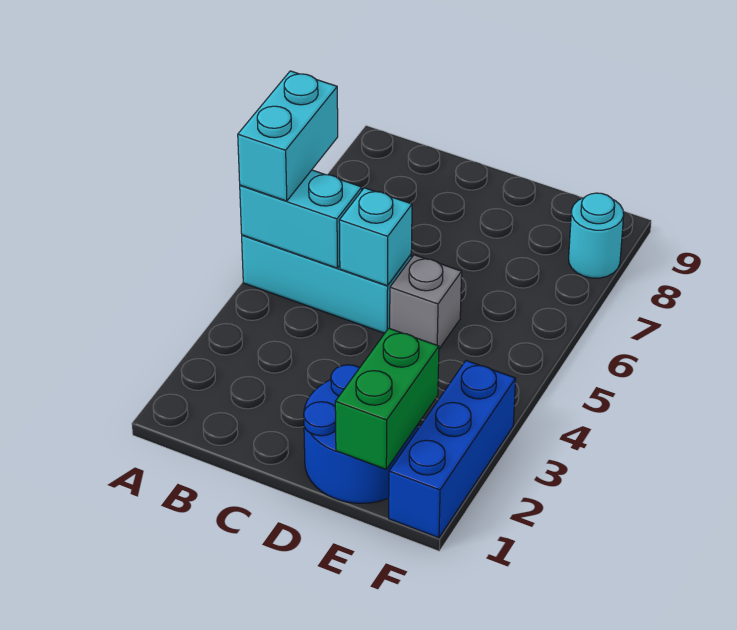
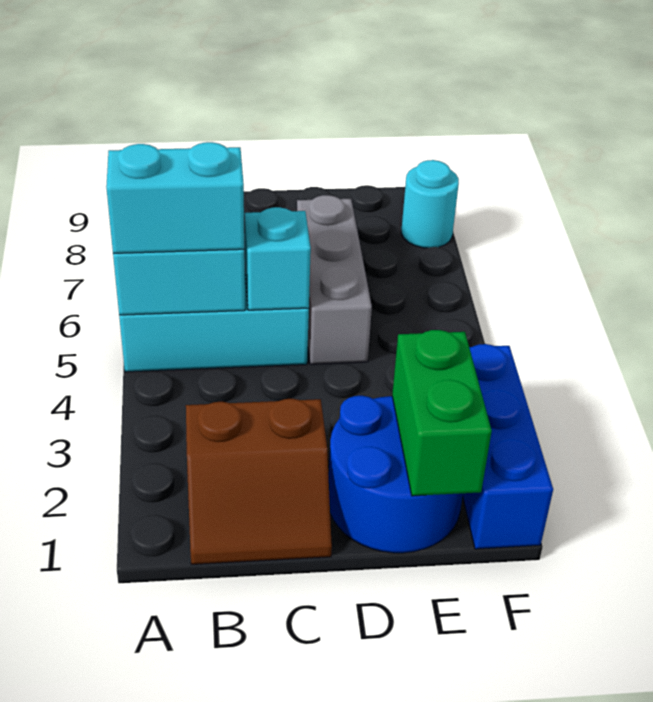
cyan 1x2 brick [238,71,338,201] -> cyan 1x2 brick turned to [106,142,244,253]
none -> brown 2x2 slope [186,399,332,564]
grey 1x1 brick [390,255,462,349] -> grey 1x3 brick [297,195,372,364]

